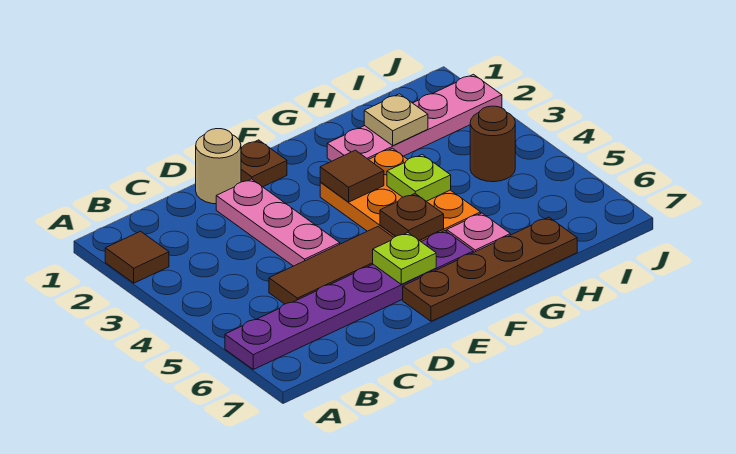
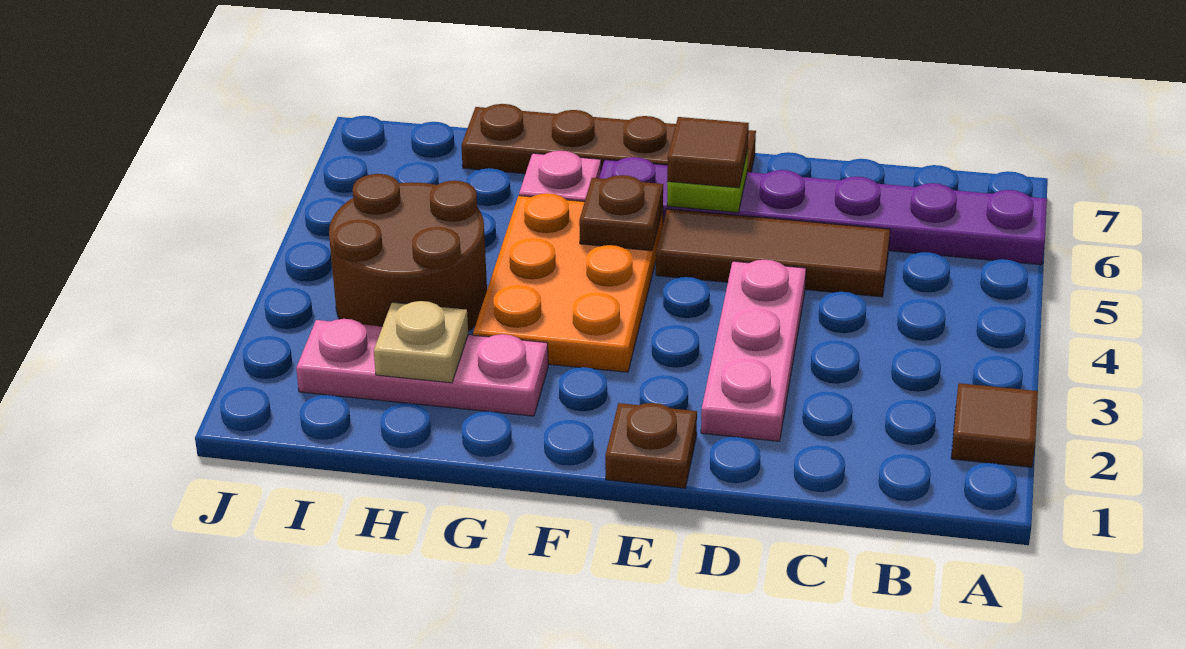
tan 1x1 round brick [196,129,241,204] -> none
brown 1x1 tile [320,150,384,202] -> brown 1x1 tile moved to [667,117,749,188]
pink 1x4 plate [327,74,502,161] -> pink 1x3 plate [296,319,548,416]
lime 1x1 plate [387,155,451,201] -> none
brown 1x1 round brick [470,106,515,182] -> brown 2x2 round brick [329,174,487,331]

